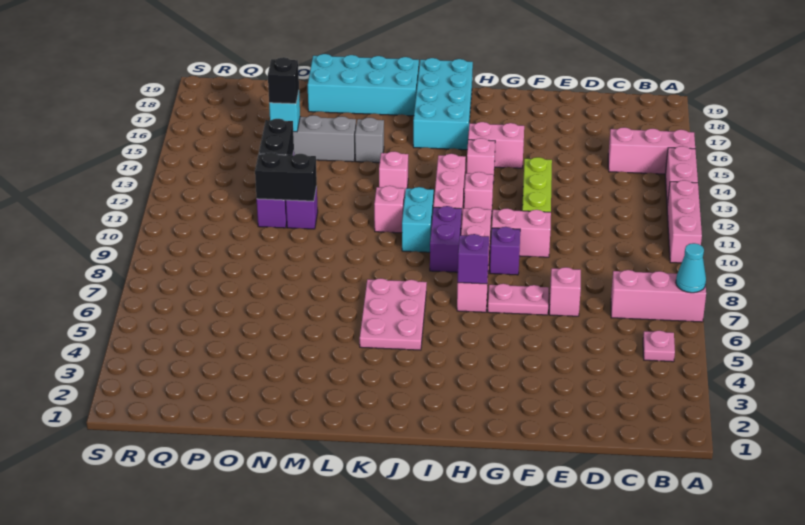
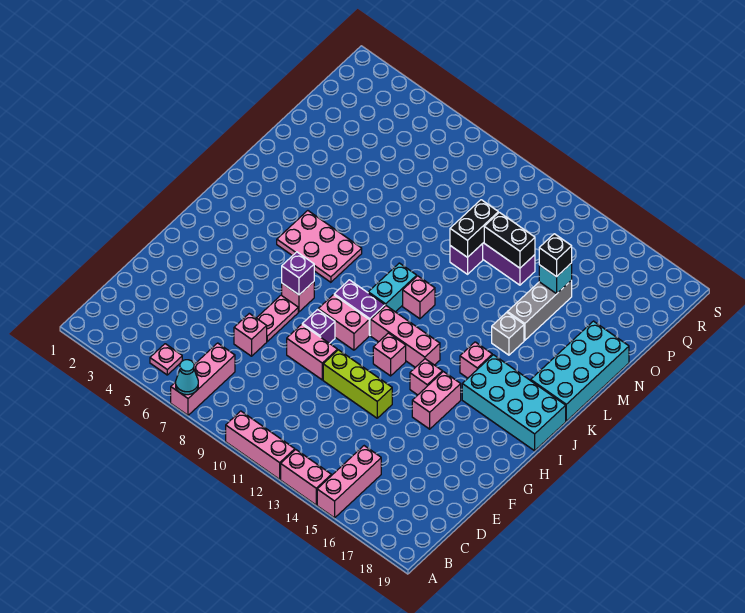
pink 1x2 brick [492,208,551,257] -> pink 1x2 brick turned to [287,324,337,380]
cyan 1x2 brick [402,187,434,252] -> cyan 1x2 brick turned to [368,263,417,312]
pink 1x1 brick [379,151,408,197] -> pink 1x1 brick moved to [460,342,492,378]

